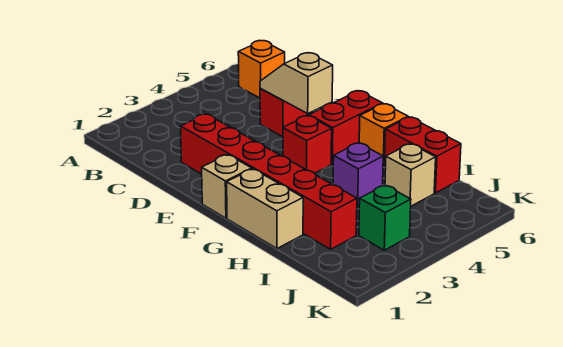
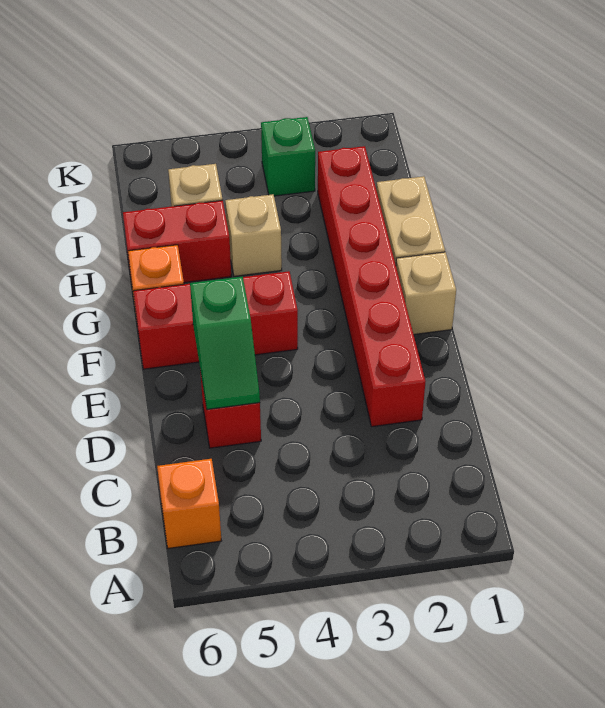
tan 1x2 slope [260,53,333,114] -> green 1x2 slope [190,277,260,409]
purple 1x1 brick [333,143,383,206] -> tan 1x1 brick [225,194,282,276]
red 1x2 brick [384,117,461,193] -> red 1x2 brick turned to [123,200,231,283]

